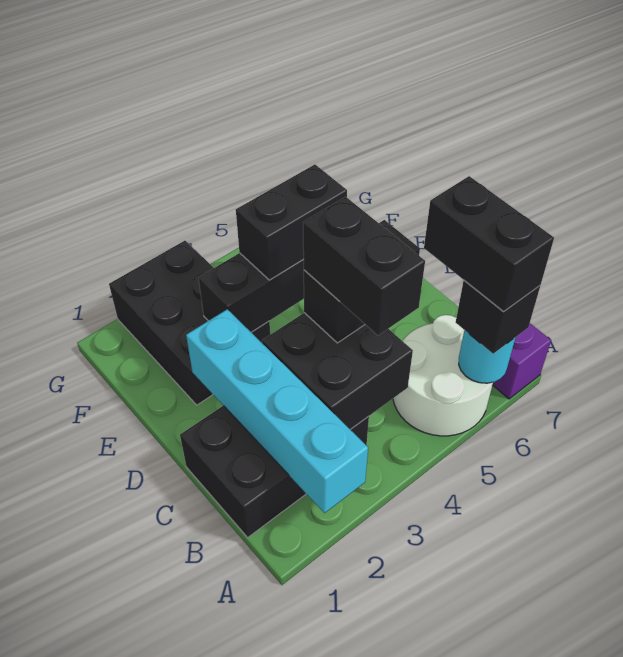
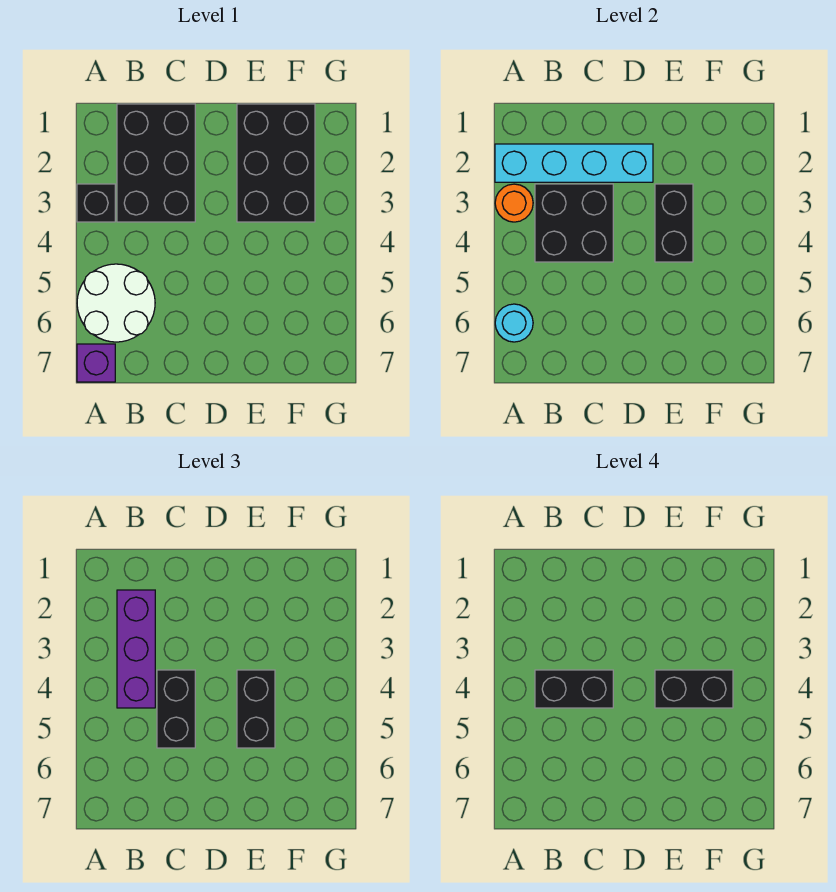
none -> orange 1x1 round brick [495,184,533,222]
black 1x1 brick [456,281,540,354] -> black 1x1 brick moved to [77,184,115,222]
black 1x2 brick [424,176,554,311] -> black 1x2 brick moved to [655,670,733,708]
none -> purple 1x3 brick [117,590,155,708]
black 2x3 brick [109,241,270,405] -> black 2x3 brick turned to [237,104,315,222]

